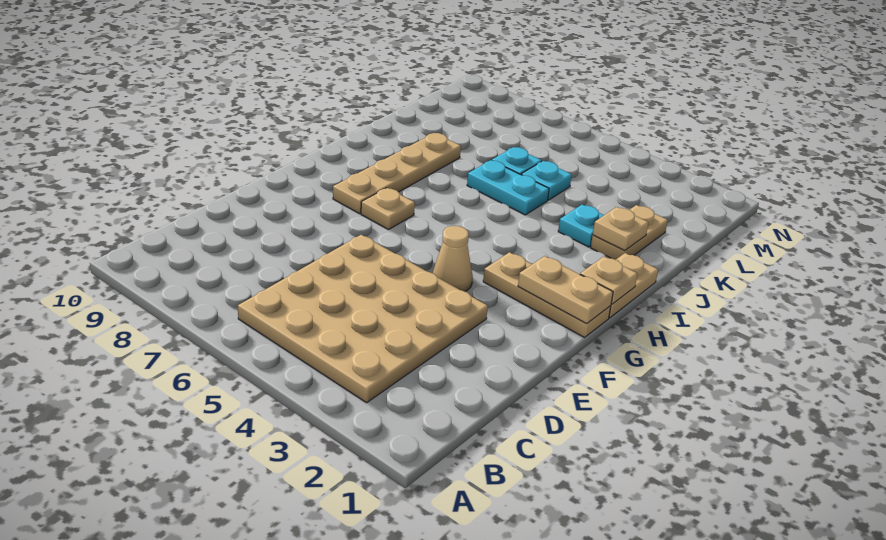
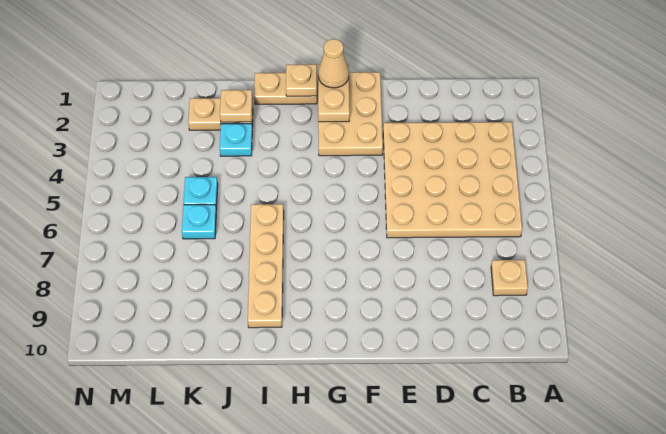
tan 1x1 cone [433,226,473,292] -> tan 1x1 cone moved to [318,39,349,88]
tan 1x3 plate [483,252,611,337] -> tan 2x3 plate [318,72,383,156]
tan 1x1 plate [361,188,415,230] -> tan 1x1 plate moved to [491,260,528,296]
tan 1x4 plate [333,133,461,214] -> tan 1x4 plate turned to [248,204,284,328]
cyan 1x2 plate [467,160,549,215] -> none

